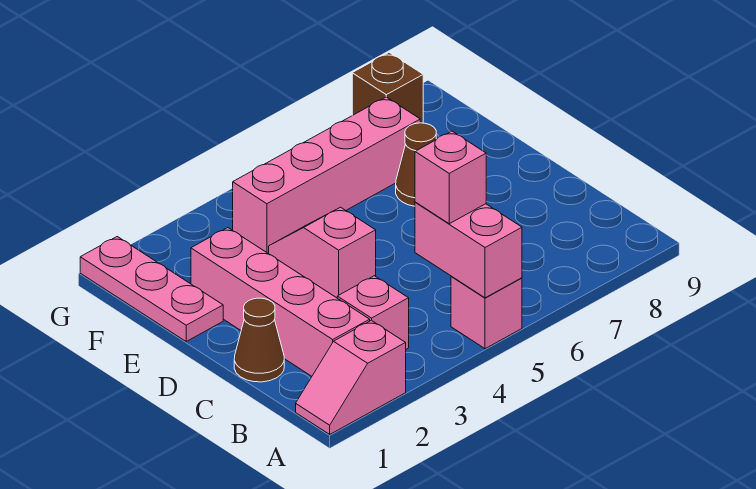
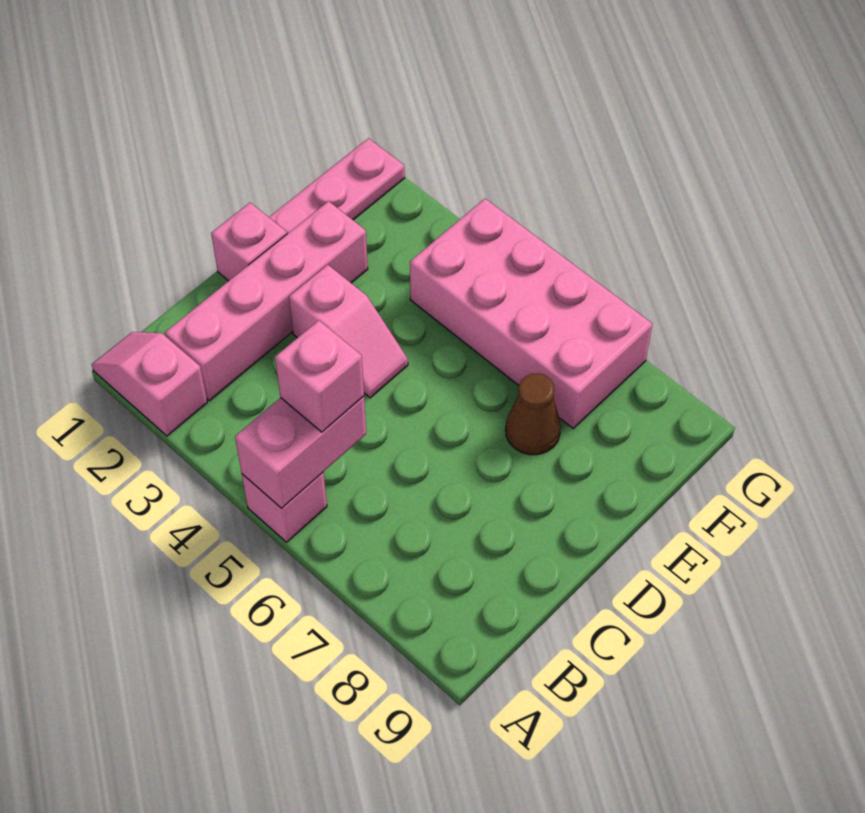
pink 1x1 brick [337,276,409,349] -> pink 1x1 brick moved to [211,203,287,281]
brown 1x1 cone [234,298,284,382] -> none
pink 1x2 slope [268,207,376,298] -> pink 1x2 slope turned to [289,265,408,398]
pink 1x4 brick [233,97,420,253] -> pink 2x4 brick [410,199,652,428]
brown 1x1 brick [352,52,423,123] -> none

